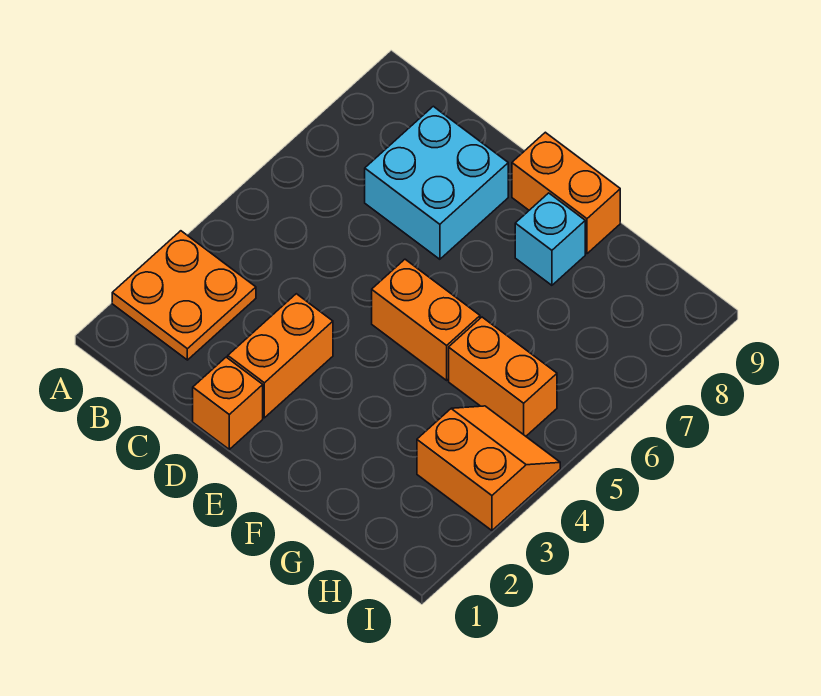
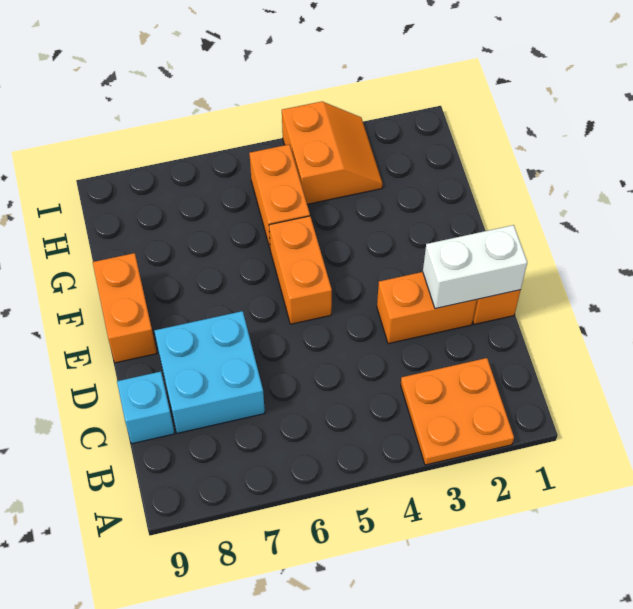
none -> white 1x2 brick [423,225,527,309]
cyan 1x1 brick [515,193,585,285] -> cyan 1x1 brick moved to [117,372,175,444]
orange 2x2 slope [417,406,560,530] -> orange 2x2 slope turned to [282,102,383,204]

